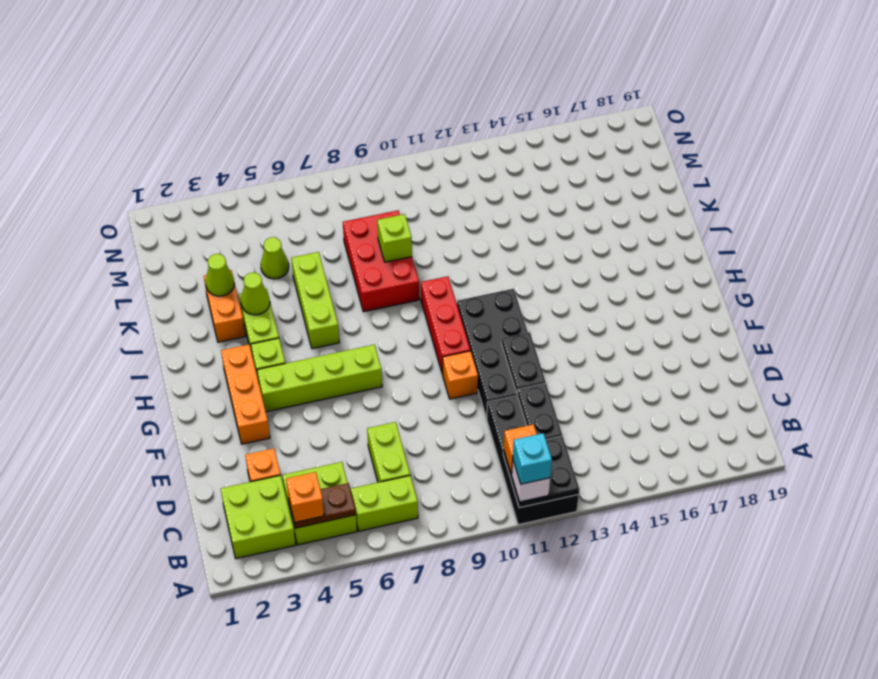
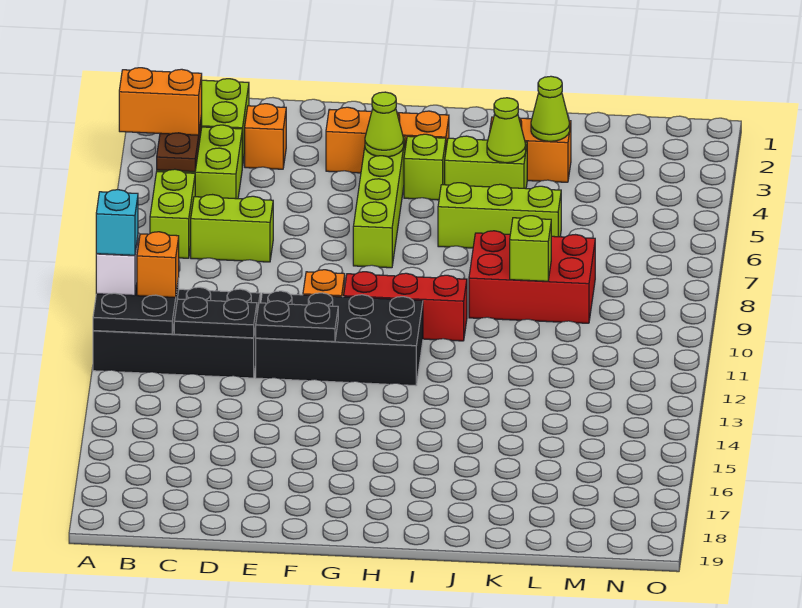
orange 1x1 brick [286,472,324,522] -> orange 1x2 brick [119,68,202,135]
lime 1x1 cone [261,237,289,279] -> lime 1x1 cone moved to [365,92,404,157]

